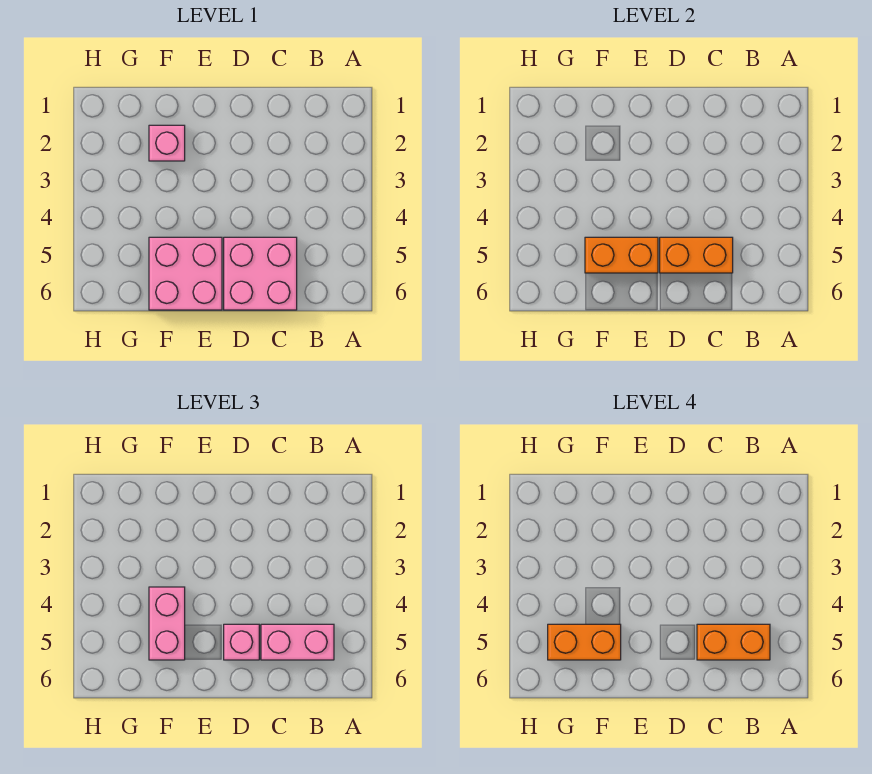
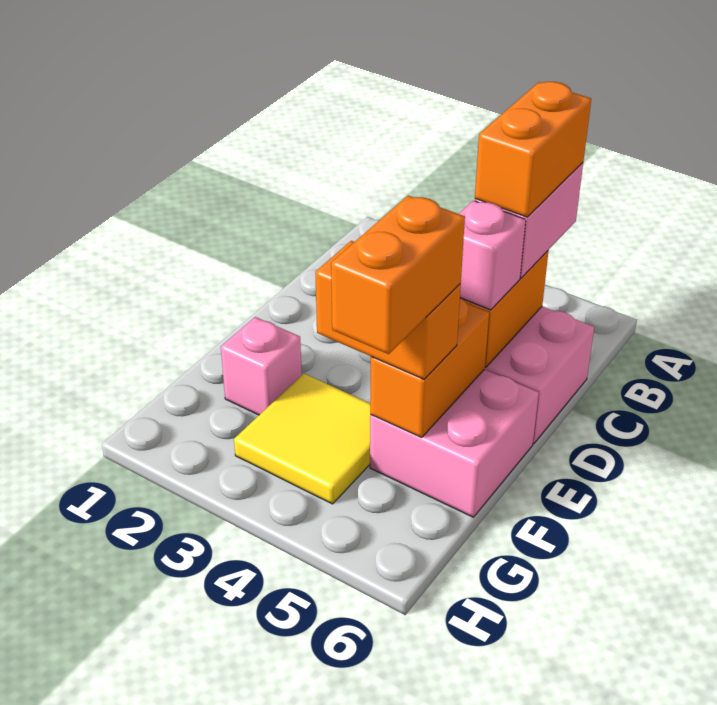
none -> yellow 2x2 tile [234,374,371,504]
pink 1x2 brick [149,587,185,660] -> orange 1x2 brick [315,241,461,379]

